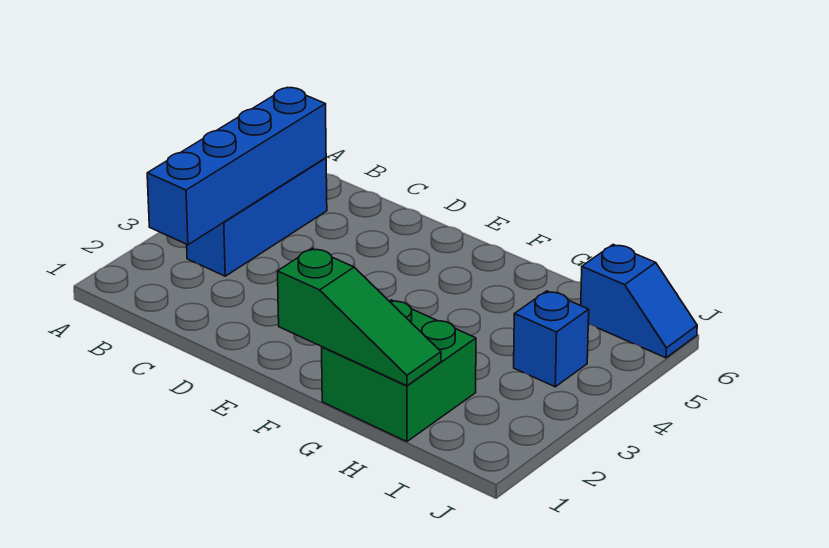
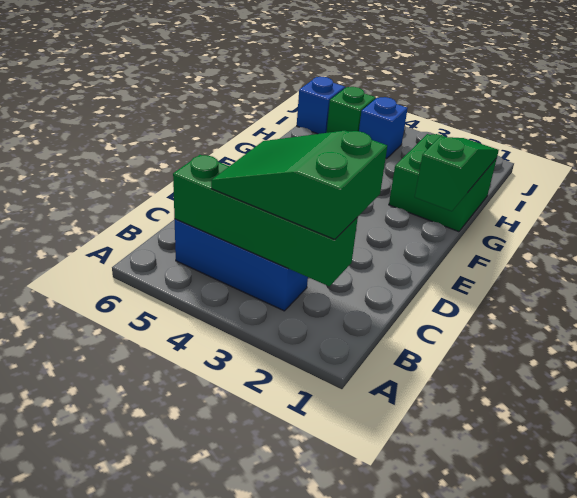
blue 1x4 brick [147,88,326,245] -> green 1x4 brick [173,155,358,286]
none -> green 2x3 slope [211,131,387,240]
none -> green 1x1 brick [327,87,376,133]

